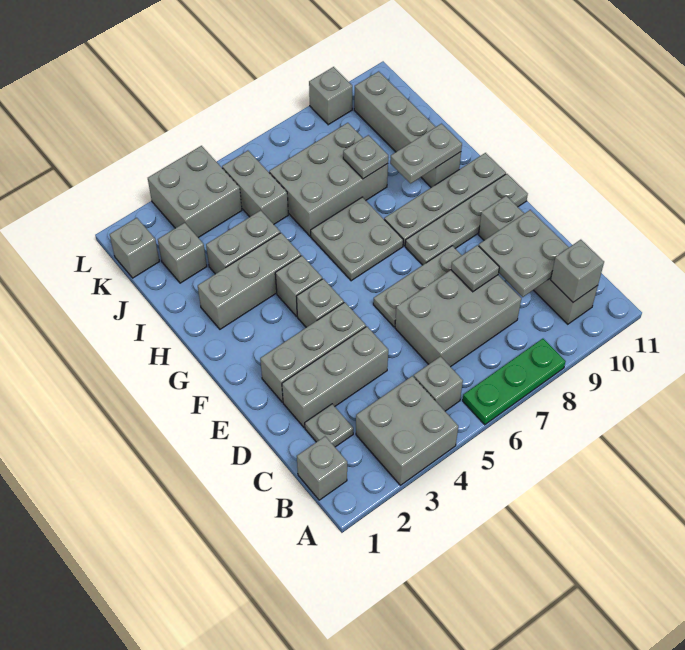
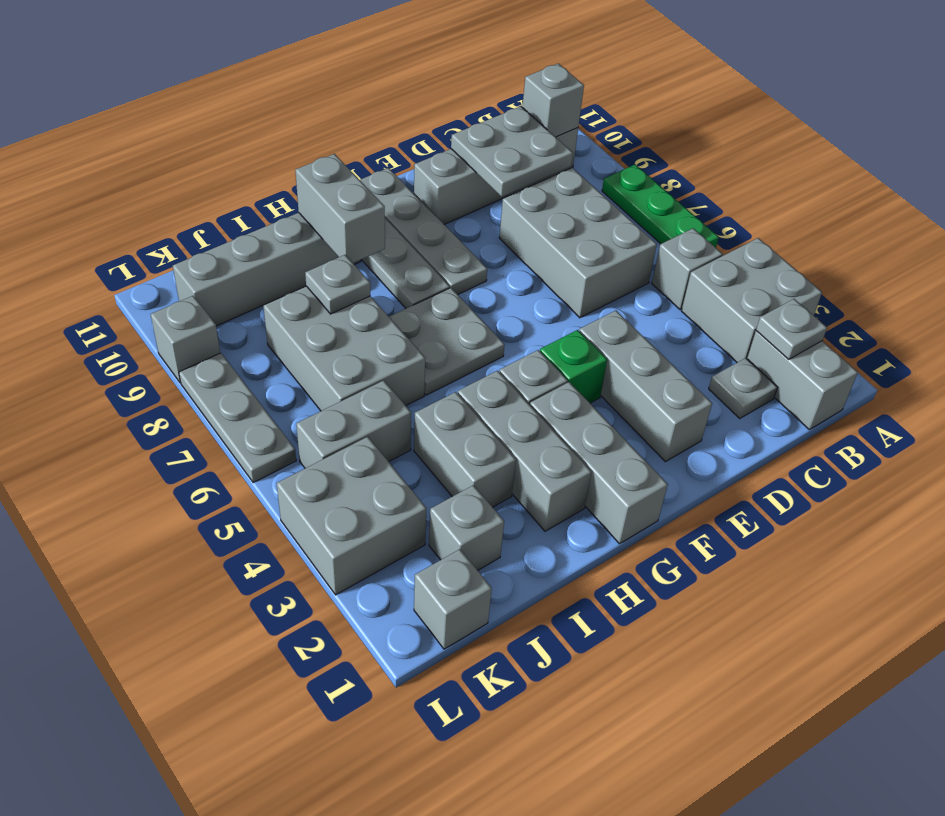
grey 1x1 brick [297,436,347,500] -> grey 1x2 brick [747,331,858,430]
grey 1x3 brick [282,327,388,427] -> grey 1x3 brick moved to [530,382,668,544]
grey 1x1 plate [451,245,499,292] -> grey 1x1 plate moved to [756,299,827,360]
grey 1x3 plate [373,246,462,327] -> grey 1x3 plate moved to [179,353,296,483]
grey 1x1 brick [297,279,344,327] -> green 1x1 brick [540,330,607,403]
grey 1x2 plate [390,124,462,183] -> grey 1x2 brick [295,154,385,263]

